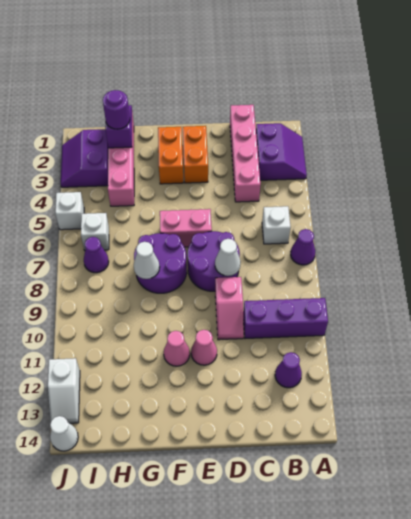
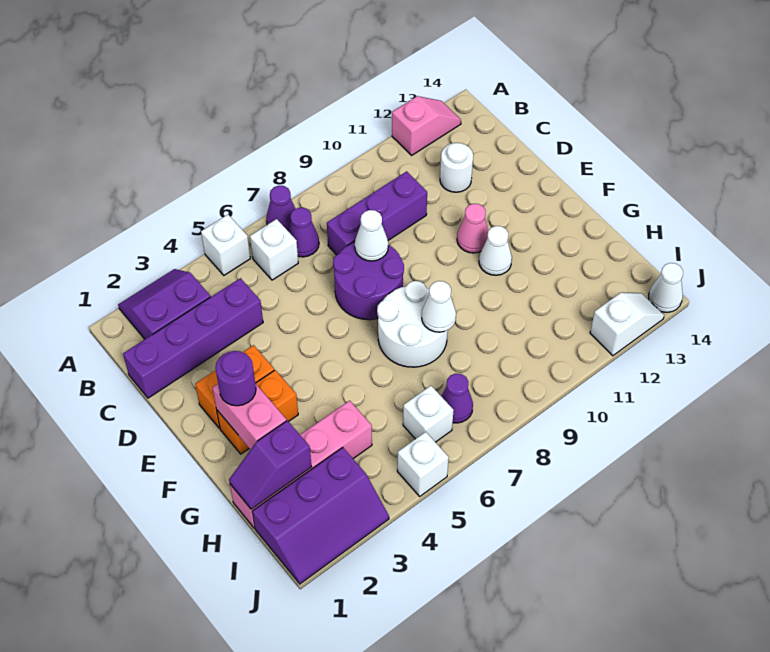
none -> white 1x1 brick [201,215,250,275]
purple 1x3 brick [243,298,328,339] -> purple 1x3 brick turned to [327,171,427,255]
purple 1x1 cone [275,352,302,388] -> purple 1x1 cone moved to [288,207,319,257]
pink 1x4 brick [230,105,260,202] -> purple 1x4 brick [123,278,263,398]
none -> white 1x1 round brick [440,143,473,192]
pink 1x2 slope [215,277,244,340] -> pink 1x2 slope moved to [392,96,461,155]
pink 1x2 brick [160,209,212,247] -> pink 1x2 brick moved to [212,383,286,450]
purple 2x2 round brick [134,233,187,293] -> white 2x2 round brick [377,281,448,367]
pink 1x1 cone [164,331,190,366] -> white 1x1 cone [479,226,512,275]
purple 1x1 round brick [103,90,130,129] -> purple 1x1 round brick moved to [215,351,256,406]
purple 2x2 slope [61,129,108,187] -> purple 2x3 slope [252,448,389,584]

